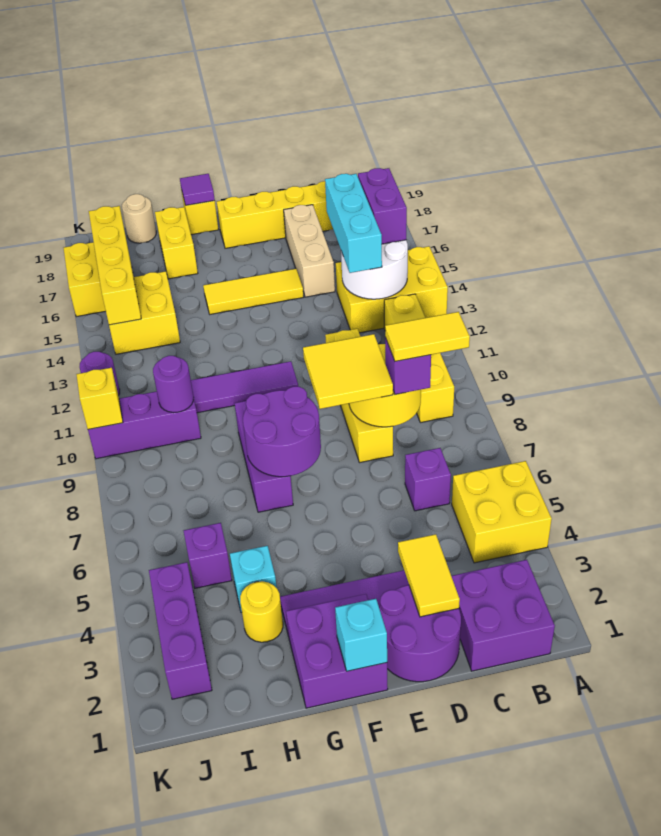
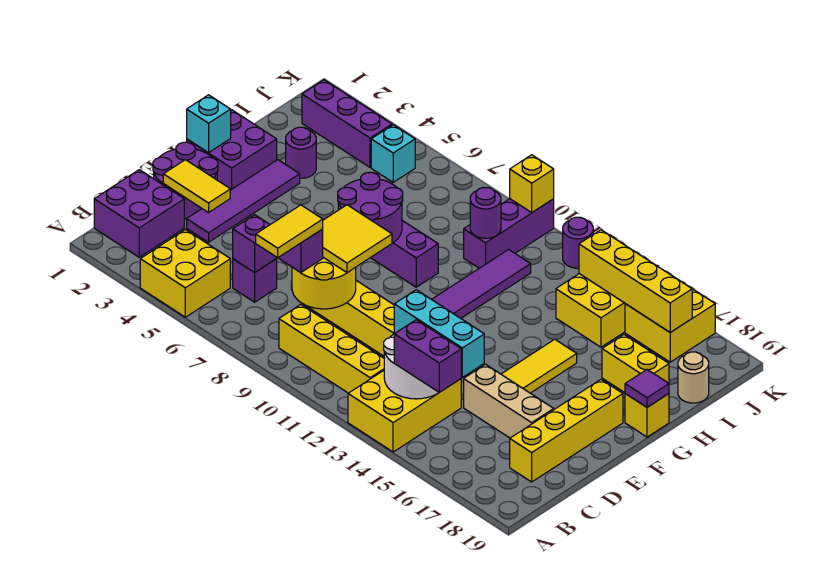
yellow 1x1 round brick [240,581,283,642] -> purple 1x1 round brick [286,127,316,178]
cyan 1x1 brick [230,546,277,612] -> cyan 1x1 brick moved to [371,125,415,182]
purple 1x1 brick [184,523,232,588] -> purple 1x1 brick moved to [233,215,277,273]

